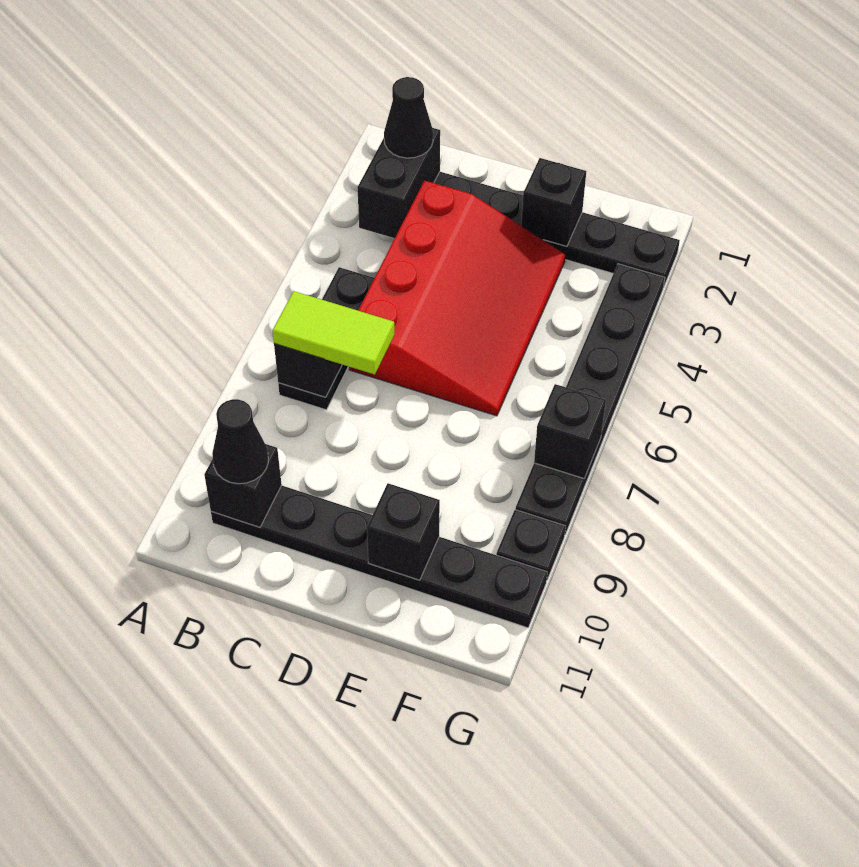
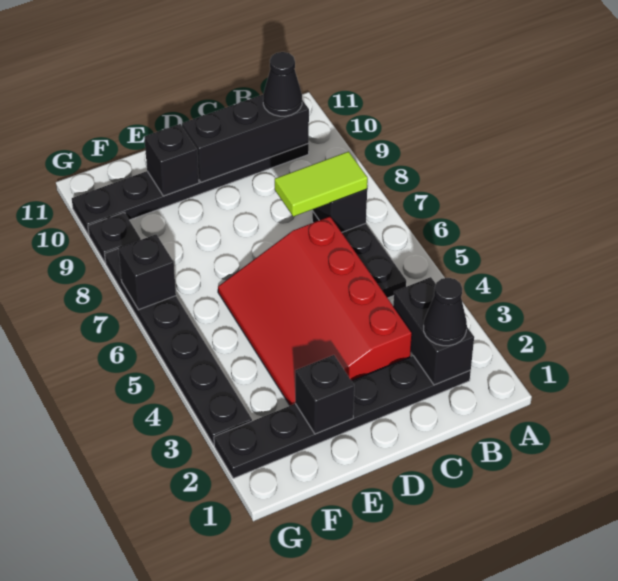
black 1x1 brick [204,444,282,527] -> black 1x3 brick [182,95,309,182]

